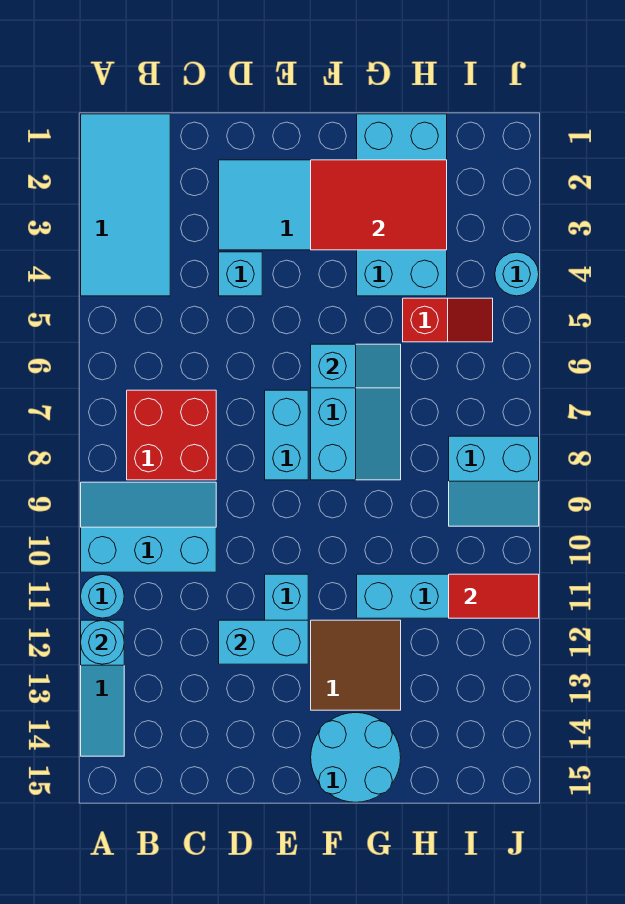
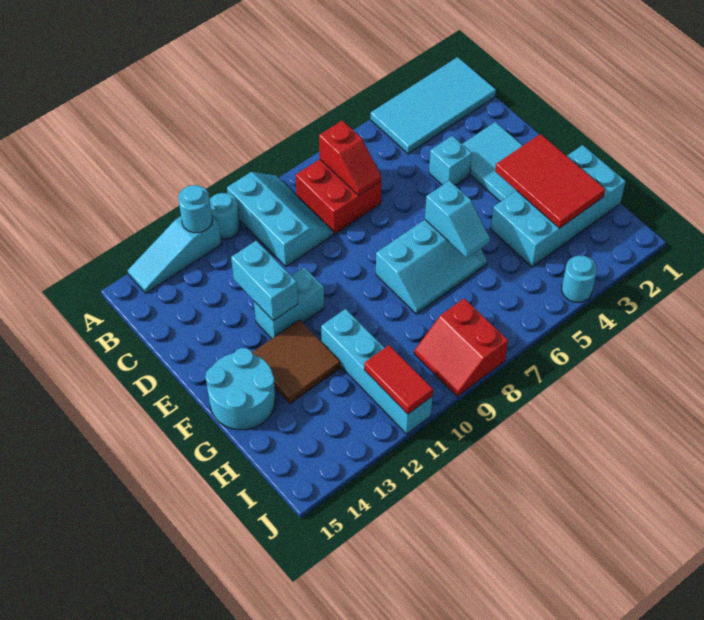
cyan 1x2 brick [265,390,308,480] -> none
red 1x2 slope [403,298,493,342] -> red 1x2 slope moved to [319,120,381,196]
cyan 2x2 slope [449,436,539,526] -> red 2x2 slope [414,299,508,396]

